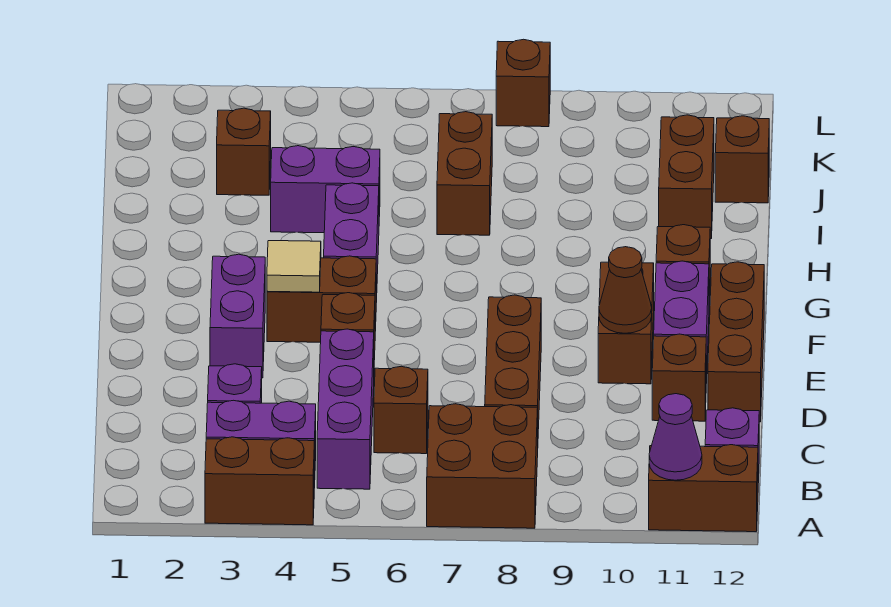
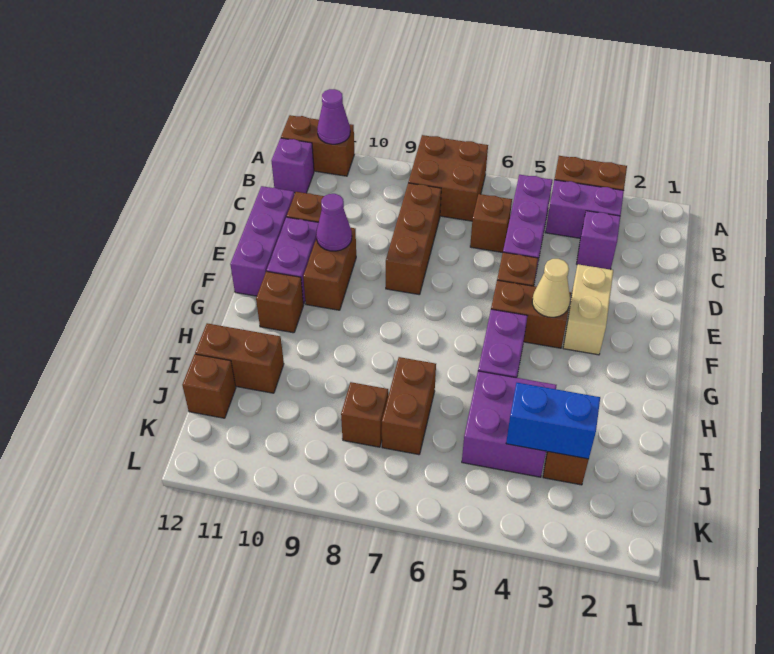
brown 1x3 brick [708,262,764,422] -> purple 1x3 brick [230,186,294,296]
purple 1x2 brick [210,254,265,378] -> tan 1x2 brick [563,264,613,355]
brown 1x1 cone [599,247,652,333] -> purple 1x1 cone [316,194,352,251]
tan 1x1 tile [267,241,321,292] -> tan 1x1 cone [532,259,570,317]
purple 1x2 brick [271,146,380,233] -> purple 2x2 brick [462,371,557,477]
brown 1x2 brick [659,115,714,239] -> brown 1x2 brick turned to [195,323,284,393]
none -> blue 1x2 brick [506,383,600,459]
brown 1x1 brick [496,39,550,127] -> brown 1x1 brick moved to [341,382,388,447]

